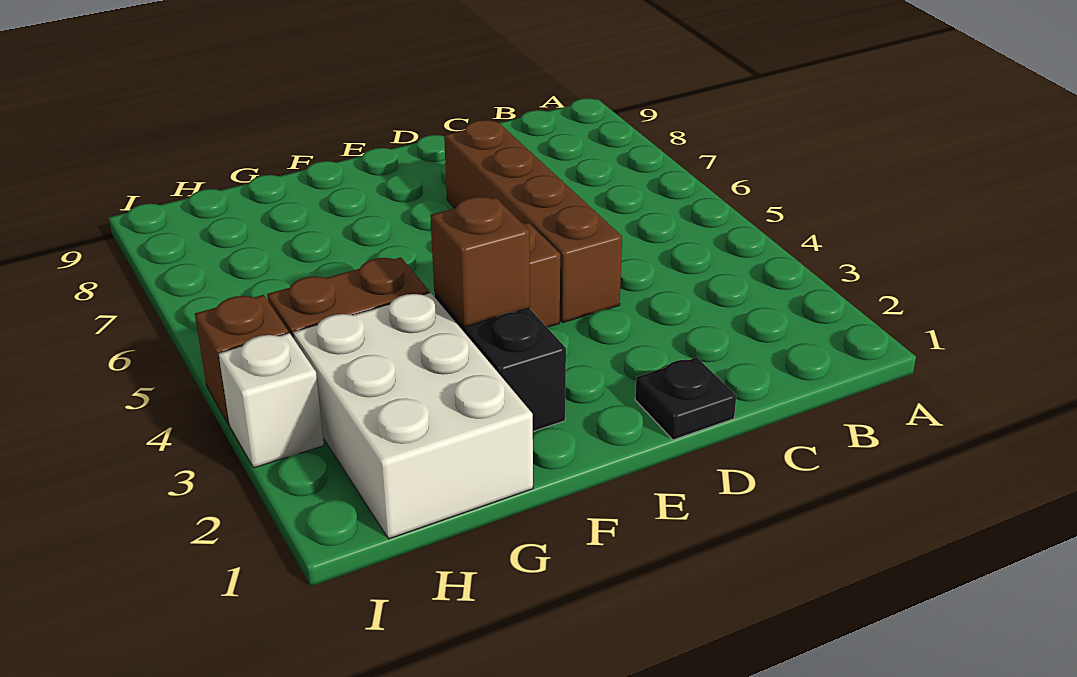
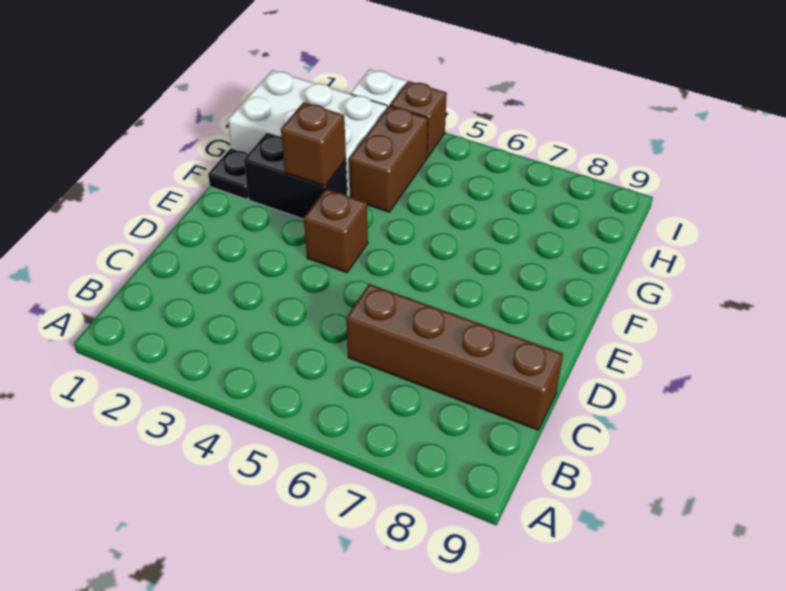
black 1x1 plate [635,357,736,440] -> black 1x1 plate moved to [208,148,249,199]
brown 1x4 brick [444,120,622,323] -> brown 1x4 brick moved to [346,284,563,430]

